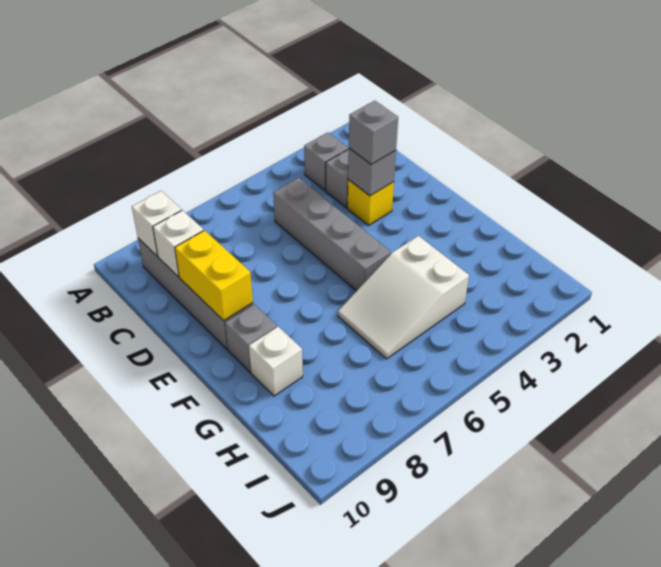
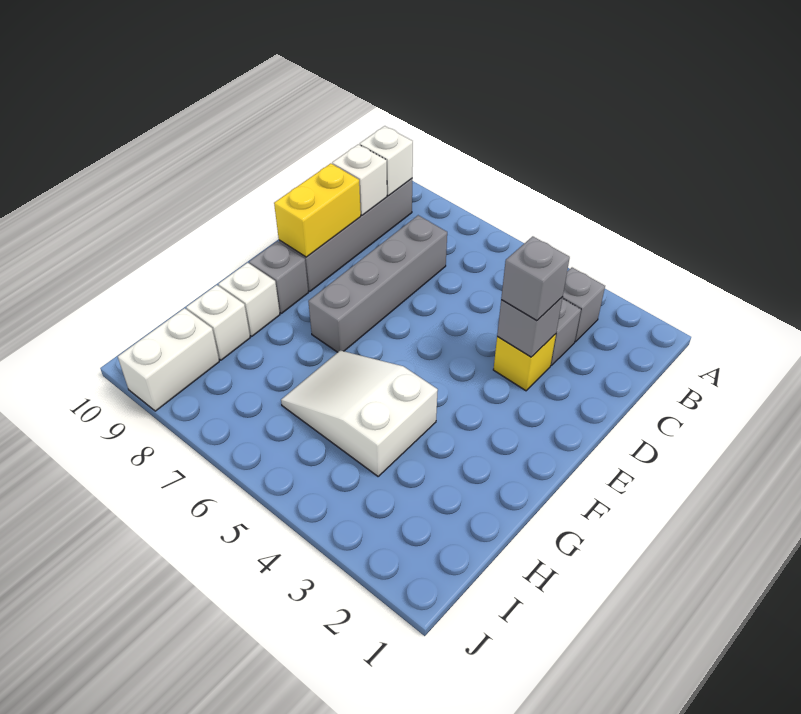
grey 1x4 brick [273,178,391,291] -> grey 1x4 brick moved to [308,215,447,352]
none -> white 1x1 brick [186,285,250,360]
none -> white 1x2 brick [118,308,219,411]

